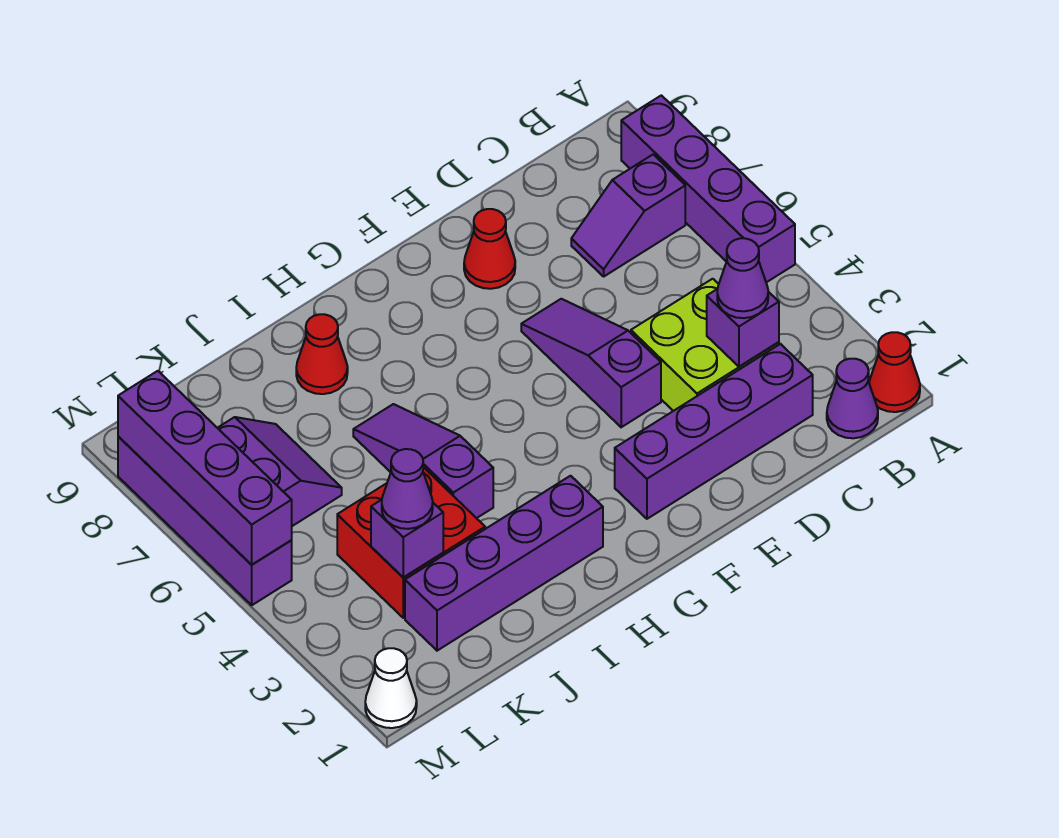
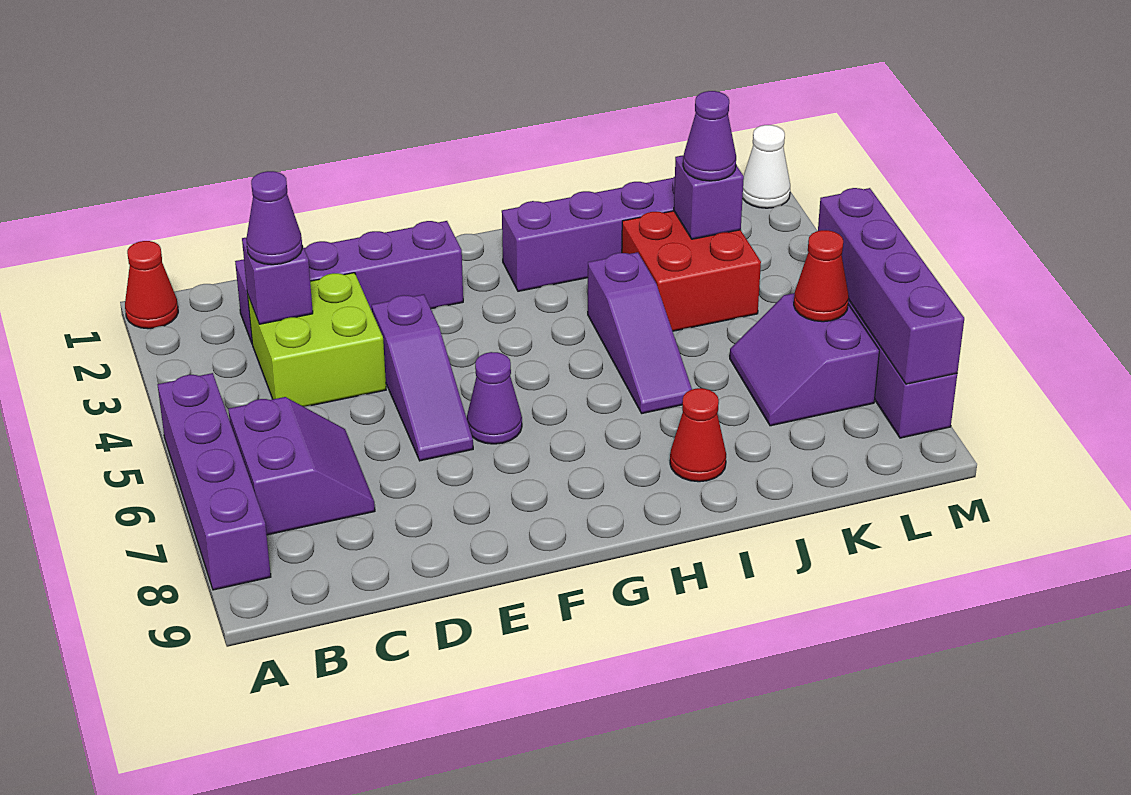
purple 1x1 cone [827,359,878,438] -> purple 1x1 cone moved to [467,352,522,444]
purple 1x2 slope [571,154,685,276] -> purple 2x2 slope [228,397,375,535]
red 1x1 cone [464,209,515,289] -> red 1x1 cone moved to [794,230,849,322]

